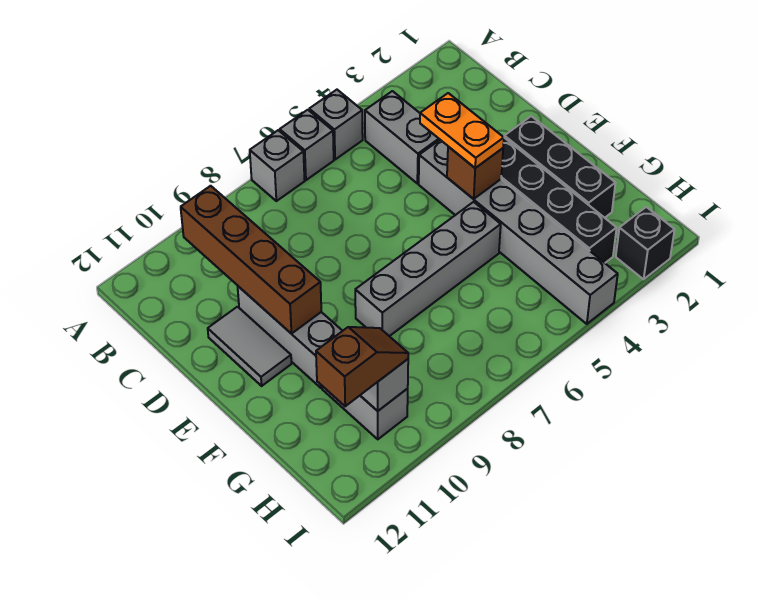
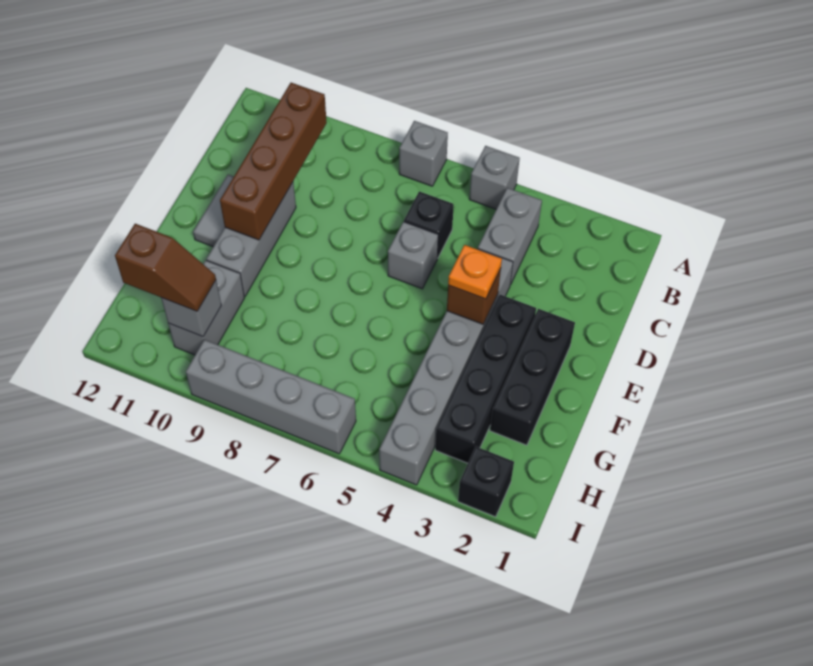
grey 1x1 brick [280,110,334,180] -> grey 1x1 brick moved to [388,222,438,289]
none -> black 1x1 brick [404,191,454,258]
orange 1x2 plate [420,93,504,168] -> orange 1x1 plate [448,245,502,299]
grey 1x4 brick [355,202,501,336] -> grey 1x4 brick moved to [186,339,356,454]

